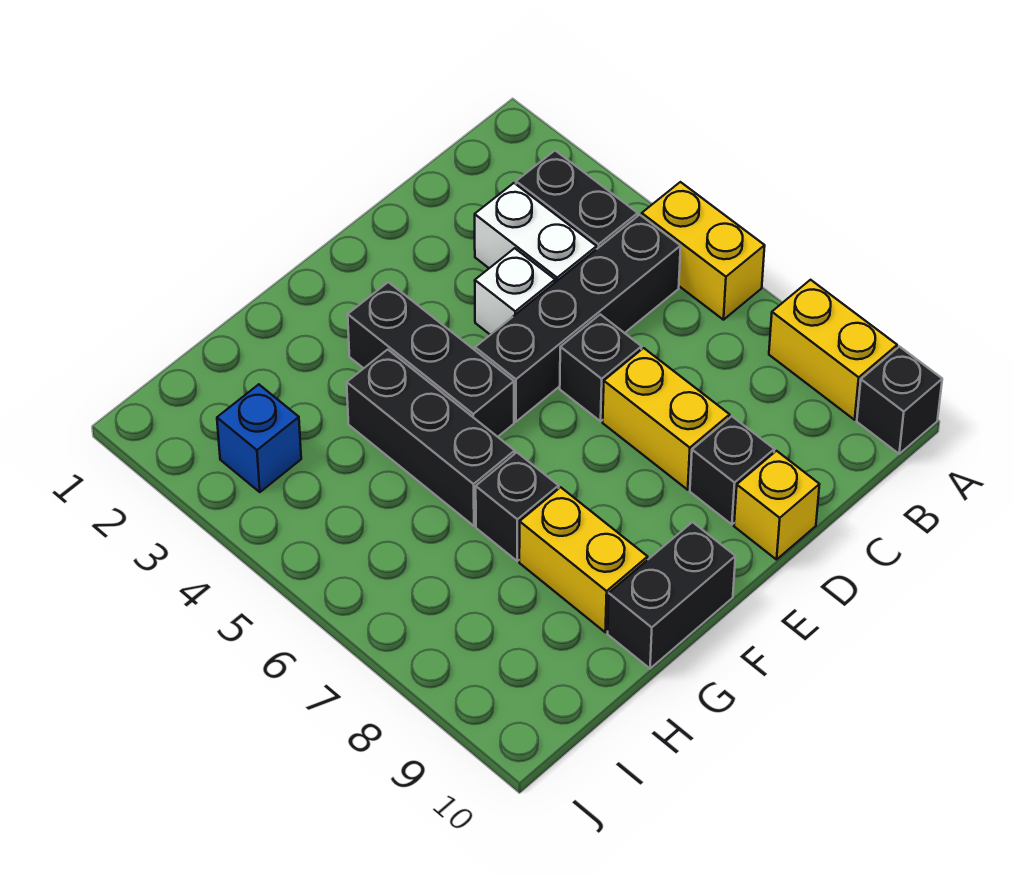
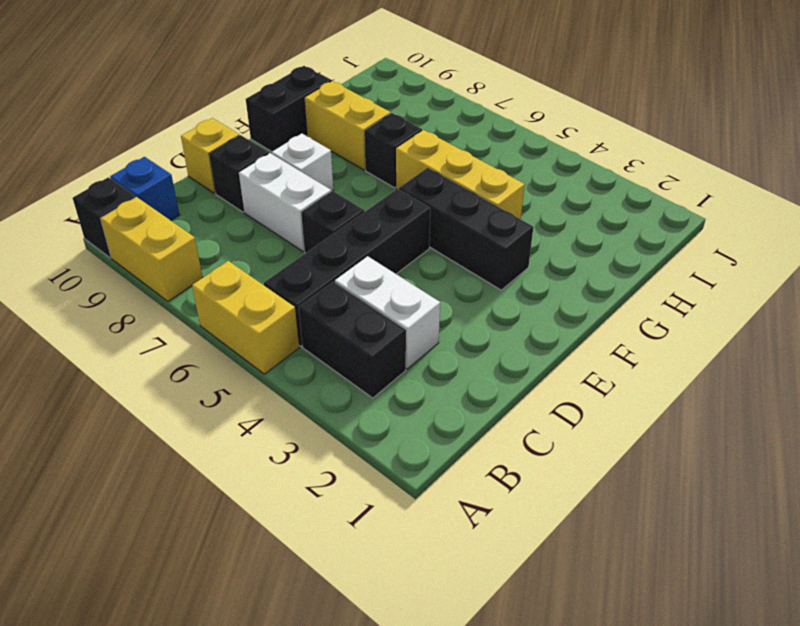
white 1x1 brick [475,248,555,335] -> white 1x1 brick moved to [272,134,333,191]
yellow 1x2 brick [603,348,730,490] -> white 1x2 brick [239,153,331,252]
black 1x3 brick [347,350,515,526] -> yellow 1x3 brick [396,130,525,219]
blue 1x1 brick [217,384,301,492] -> blue 1x1 brick moved to [110,157,179,220]

